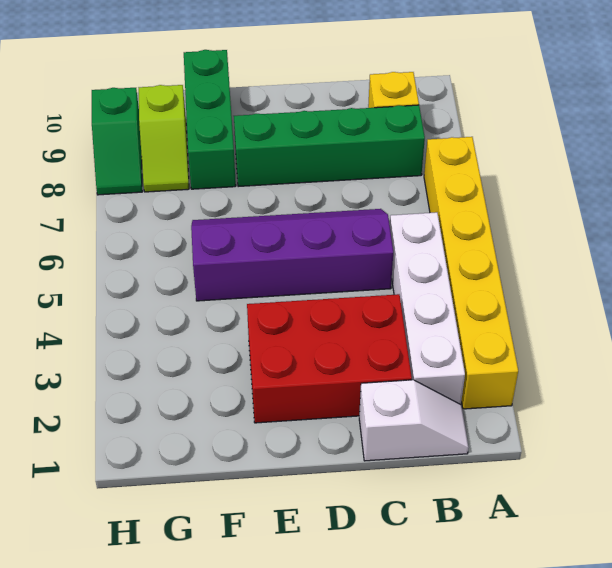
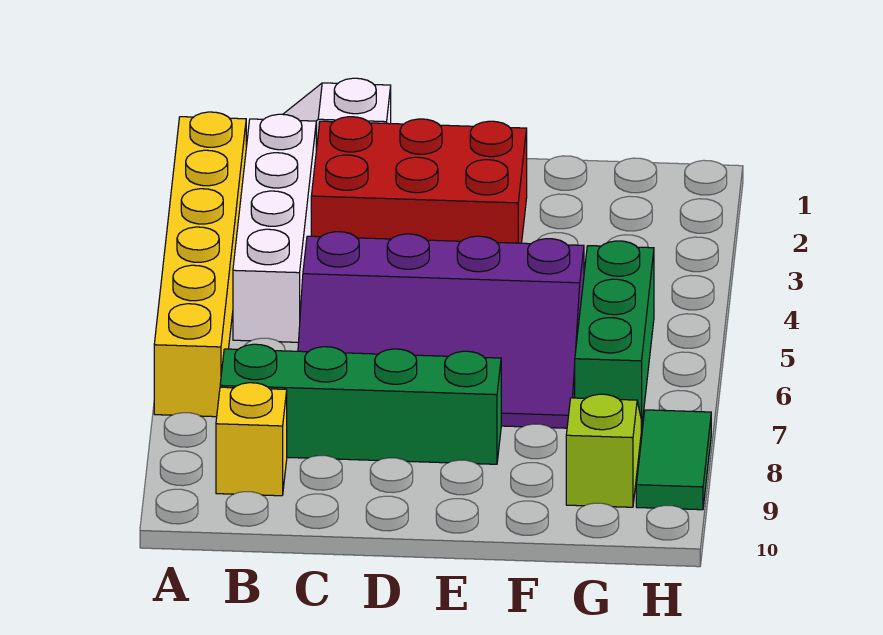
purple 2x4 slope [191,209,393,301] -> purple 3x4 slope [298,232,584,428]
green 1x3 brick [184,50,236,189] -> green 1x3 brick moved to [575,241,654,430]
green 1x2 slope [92,88,142,195] -> green 1x2 tile [636,410,711,510]

